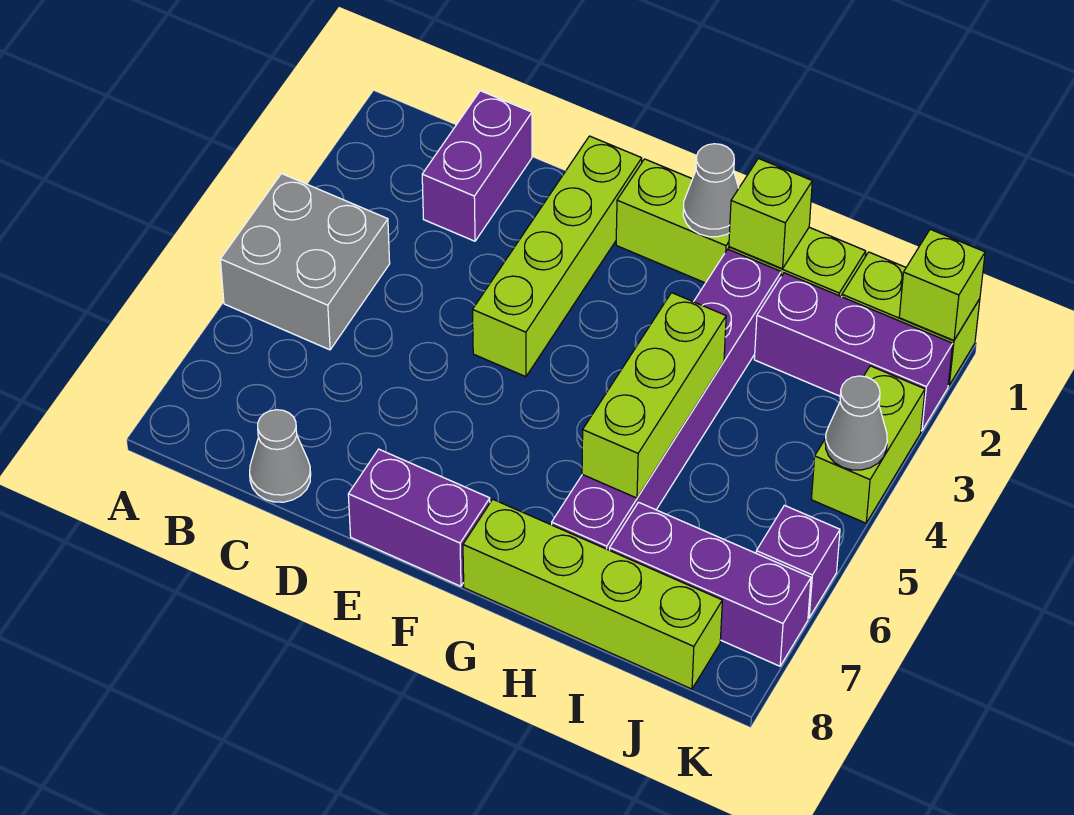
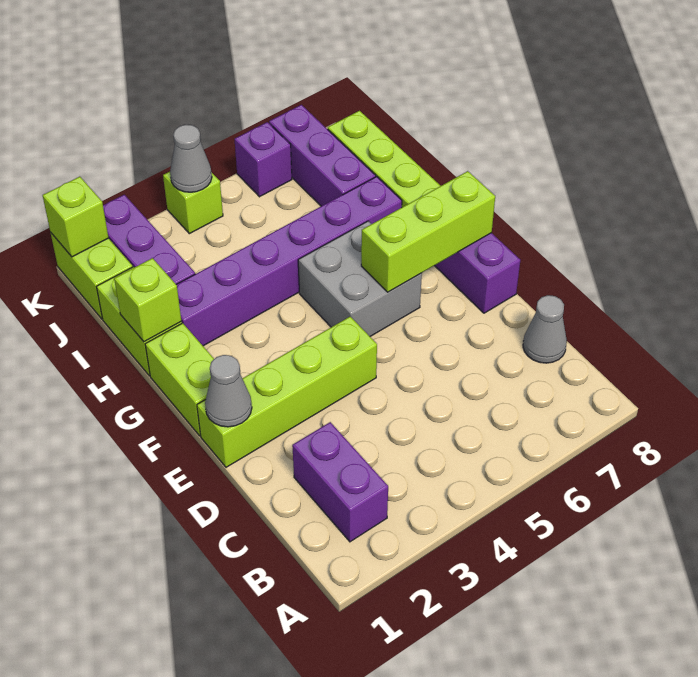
grey 2x2 brick [220,174,390,350] -> grey 2x2 brick moved to [298,221,422,336]
purple 1x2 brick [422,91,532,241] -> purple 1x2 brick turned to [292,422,388,542]
grey 1x1 cone [683,144,739,237] -> grey 1x1 cone moved to [205,355,252,427]
lime 1x3 brick [582,293,726,498] -> lime 1x3 brick moved to [361,171,495,292]
lime 1x2 brick [811,366,925,523] -> lime 1x1 brick [163,172,223,234]

